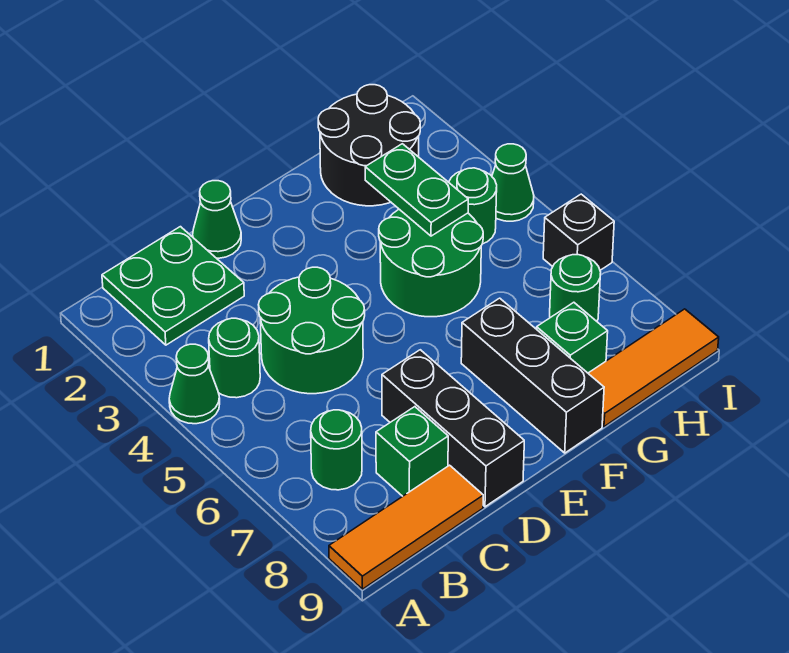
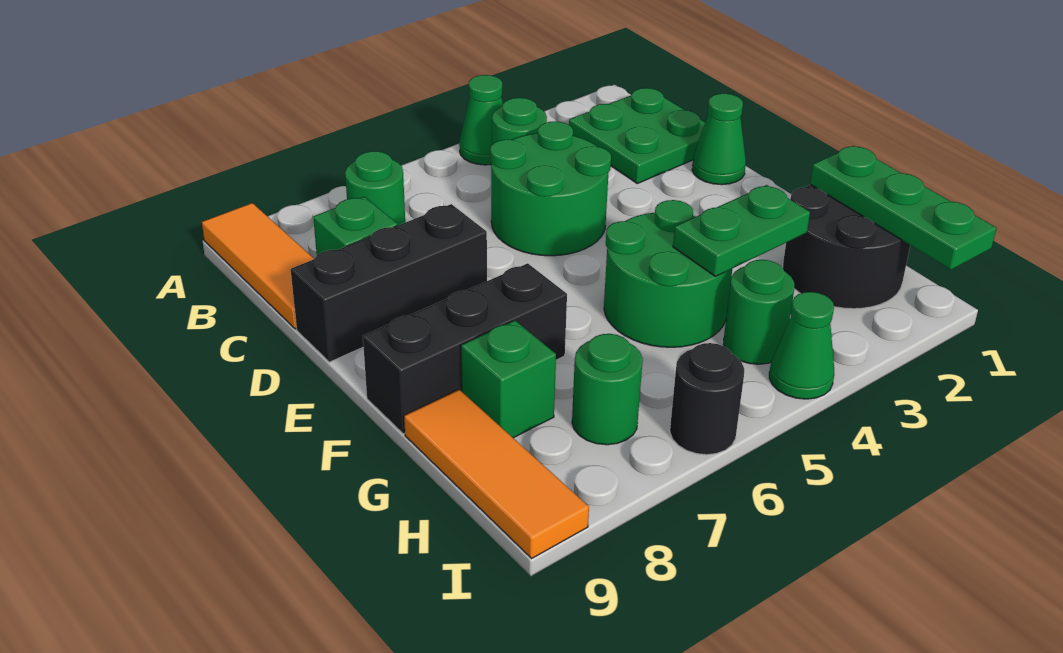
none -> green 1x3 plate [810,146,996,270]
black 1x1 brick [543,194,614,270] -> black 1x1 round brick [670,343,744,455]

